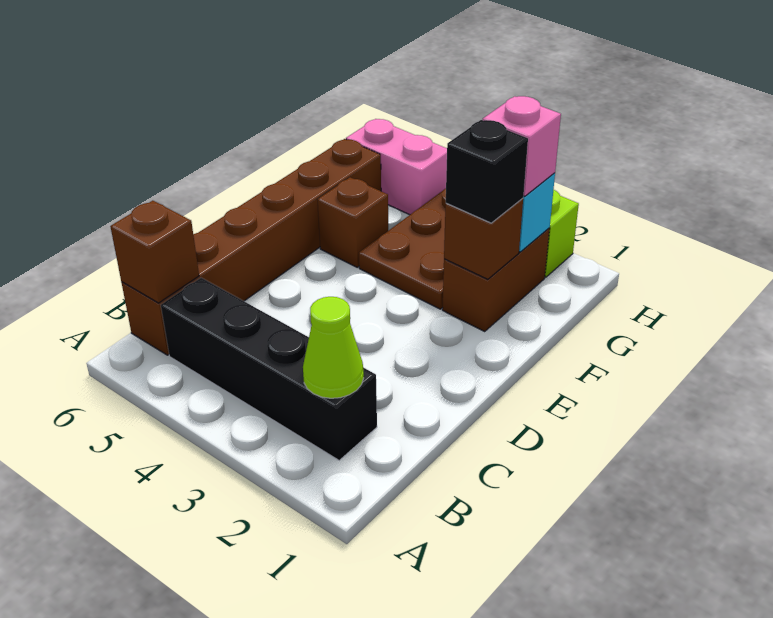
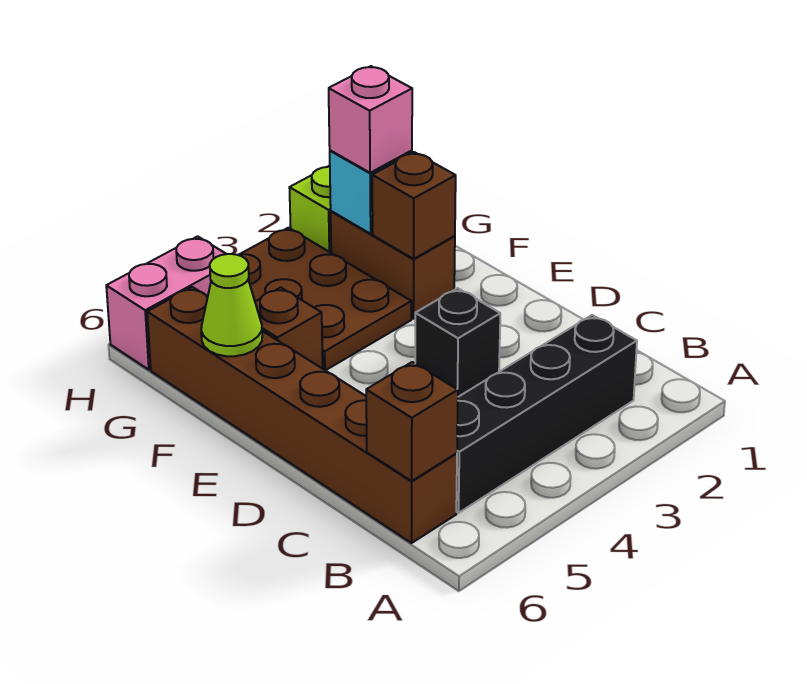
lime 1x1 cone [303,297,364,398] -> lime 1x1 cone moved to [201,254,262,356]
black 1x1 brick [446,120,528,223] -> black 1x1 brick moved to [415,288,500,397]

